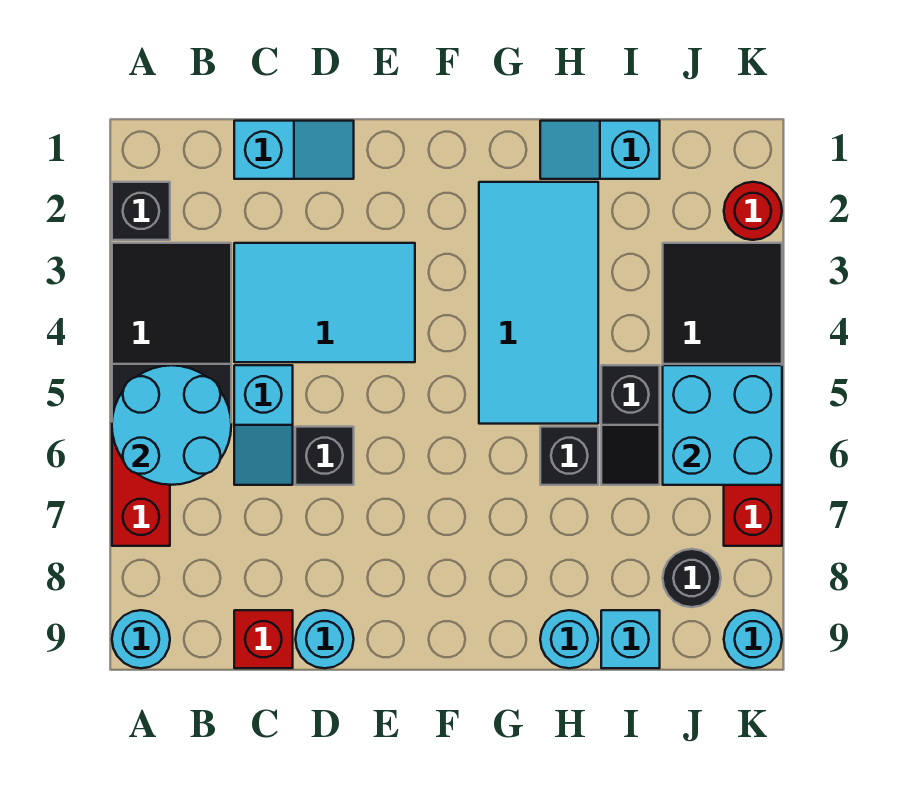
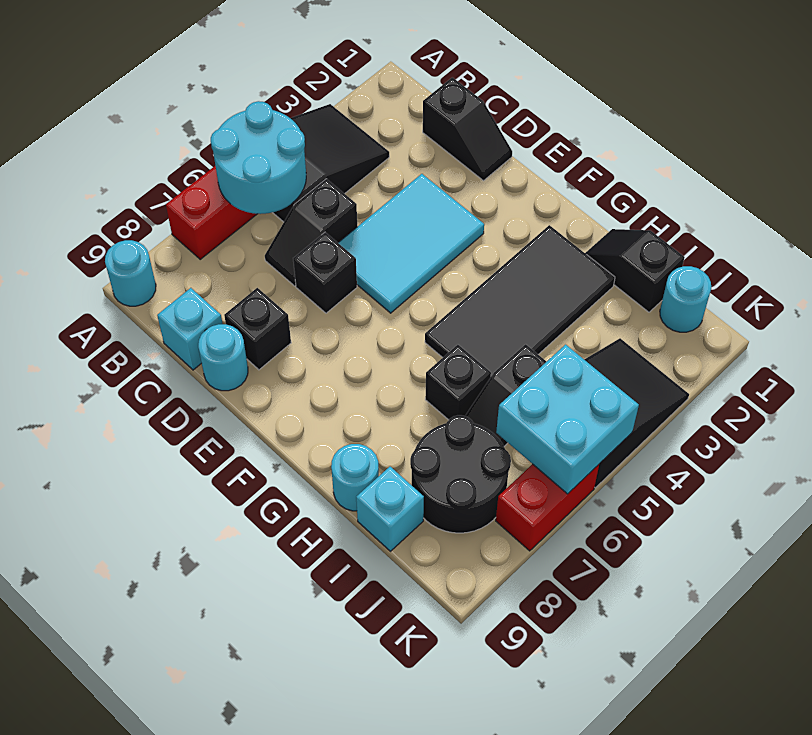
black 1x1 brick [112,182,170,240] -> black 1x1 brick moved to [224,288,291,370]
cyan 1x2 slope [234,121,354,179] -> black 1x2 slope [423,77,512,181]
cyan 2x3 tile [234,243,415,362] -> cyan 2x3 tile turned to [338,174,484,313]
cyan 1x2 slope [234,365,293,485] -> black 1x2 slope [265,179,357,286]
red 1x1 brick [234,610,293,668] -> cyan 1x1 brick [157,288,223,370]
cyan 2x4 tile [479,182,598,424] -> black 2x4 tile [425,225,615,376]
cyan 1x2 slope [540,121,660,179] -> black 1x2 slope [585,229,685,312]
black 1x1 round brick [663,549,721,607] -> black 2x2 round brick [410,415,511,533]
red 1x1 round brick [724,182,782,240] -> none
cyan 1x1 round brick [724,610,782,668] -> cyan 1x1 round brick moved to [660,266,711,332]

